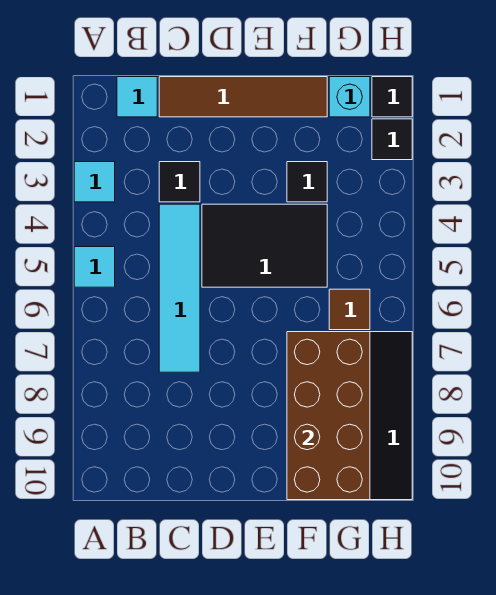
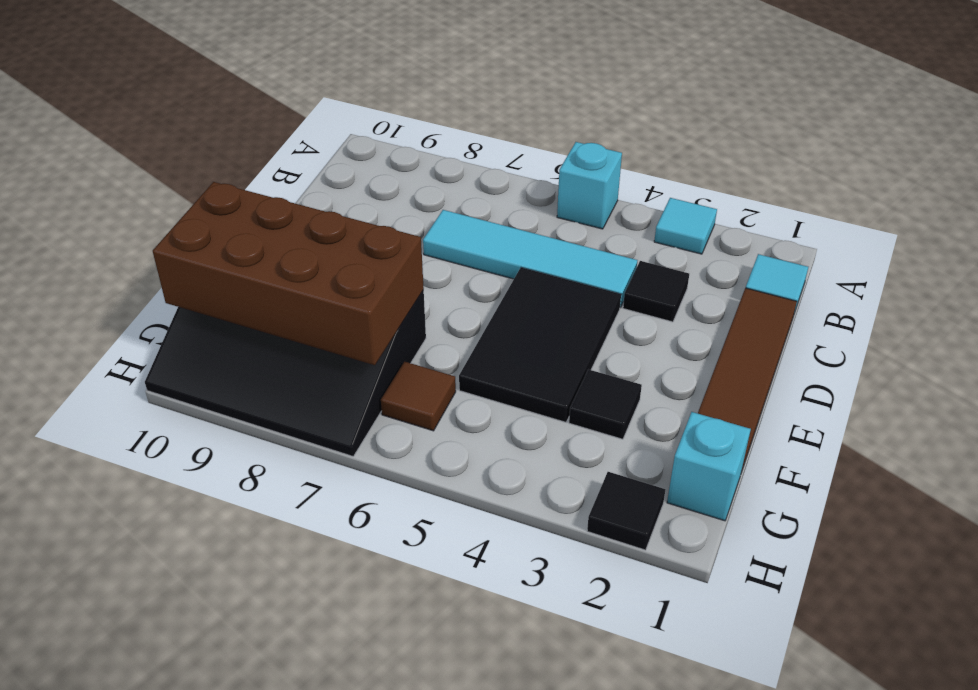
cyan 1x1 tile [74,247,115,287] -> cyan 1x1 brick [557,142,622,229]
black 1x1 tile [372,77,412,117] -> none

